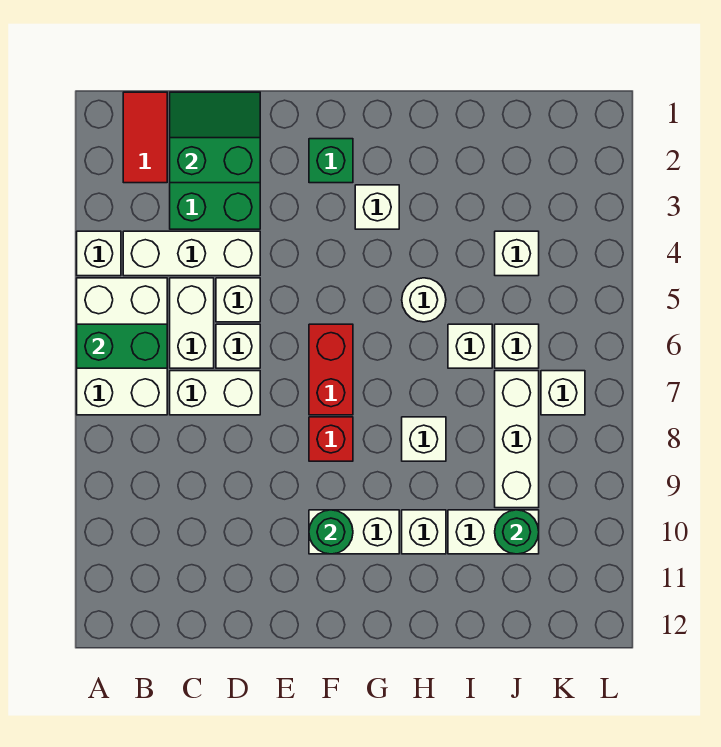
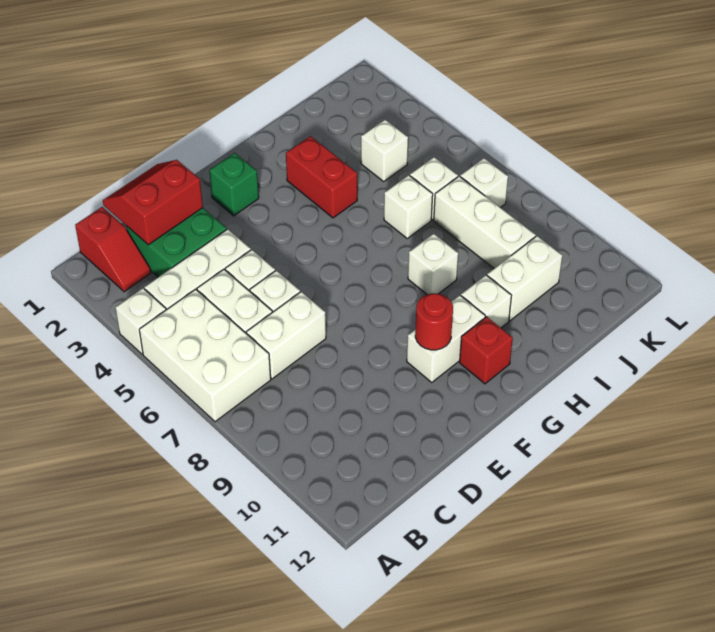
green 1x2 brick [77,324,167,368] -> none
red 1x2 tile [123,92,167,183] -> red 1x2 slope [75,207,151,292]
green 2x2 slope [170,92,260,183] -> red 2x2 slope [103,160,203,245]
red 1x2 brick [309,324,353,415] -> red 1x2 brick moved to [286,136,357,218]
red 1x1 brick [309,417,353,461] -> red 1x1 brick moved to [460,317,513,384]
green 1x1 round brick [309,510,353,554] -> red 1x1 round brick [415,293,453,350]
white 1x1 brick [355,185,399,229] -> none
white 1x1 round brick [402,278,446,322] -> none
green 1x1 round brick [495,510,539,554] -> none

